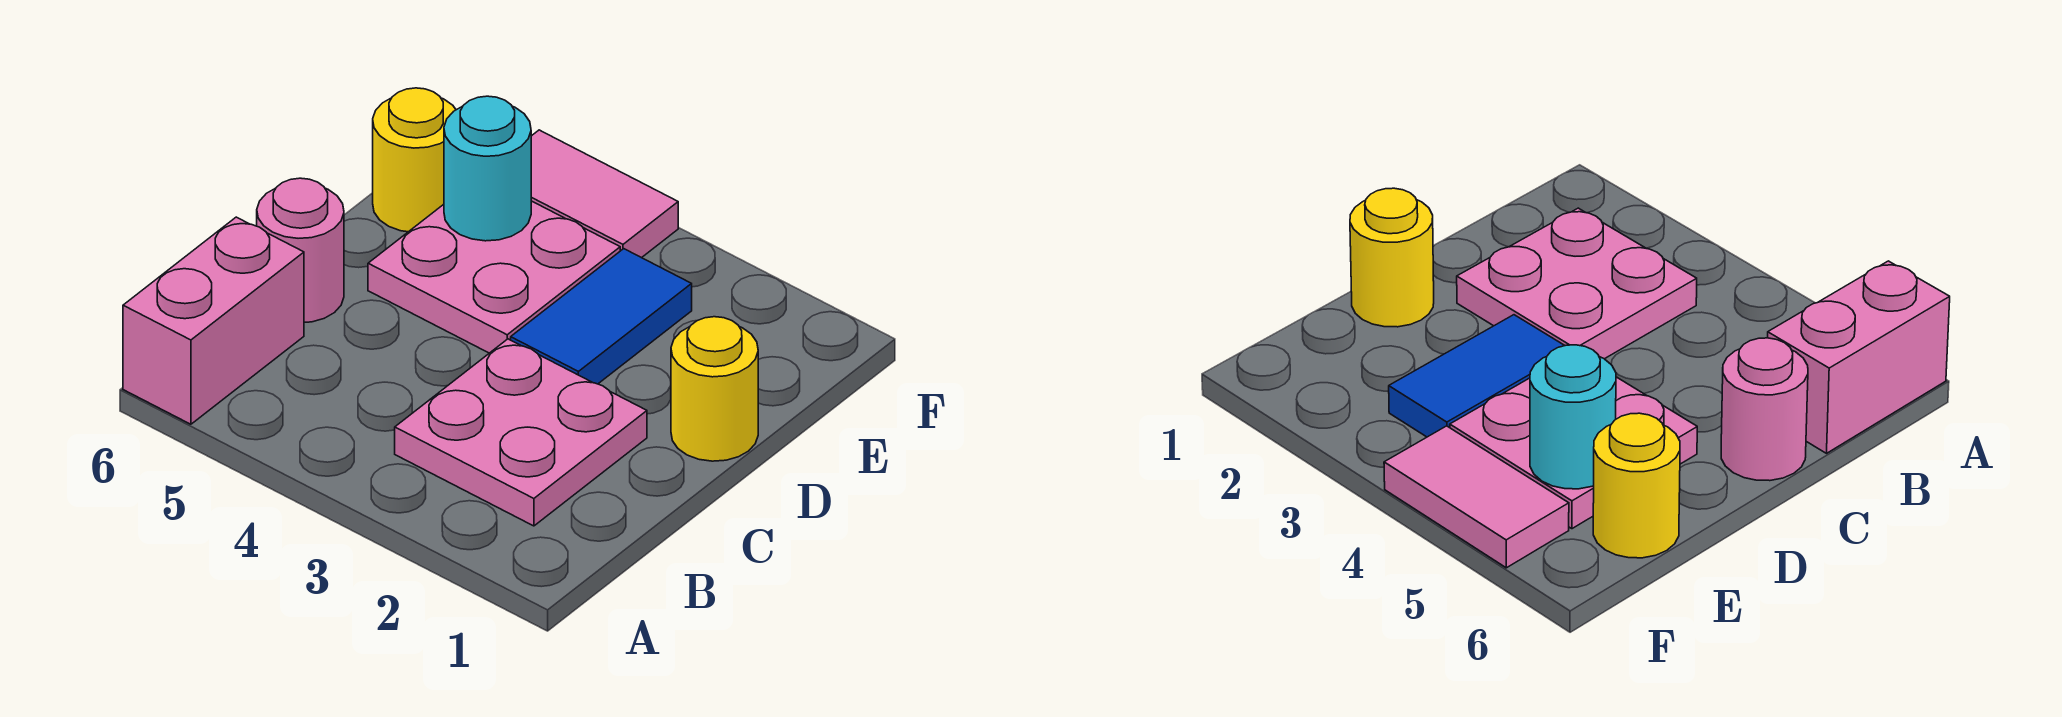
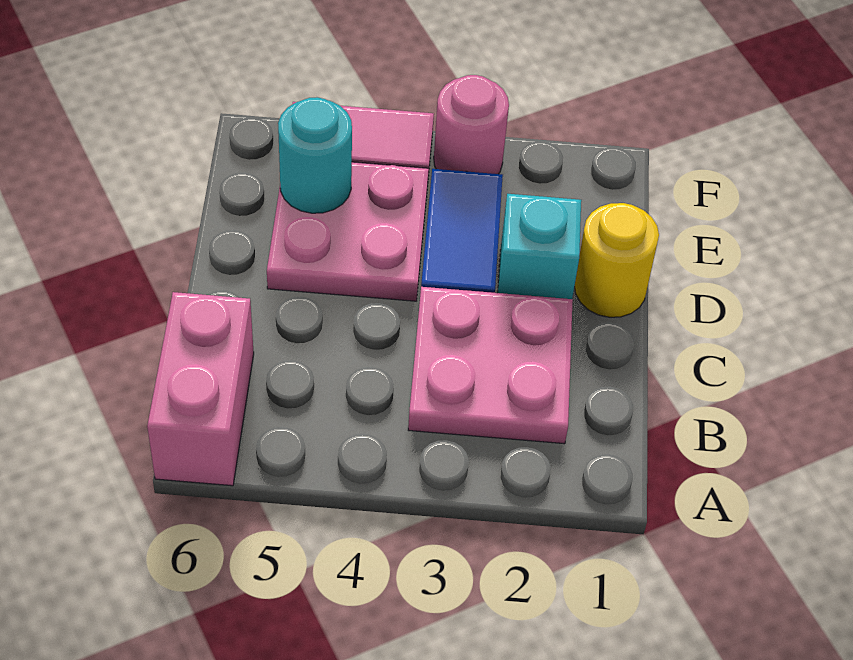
pink 1x1 round brick [257,178,344,322] -> pink 1x1 round brick moved to [434,75,509,174]
none -> cyan 1x1 brick [498,194,581,299]
yellow 1x1 round brick [373,88,456,232] -> none

